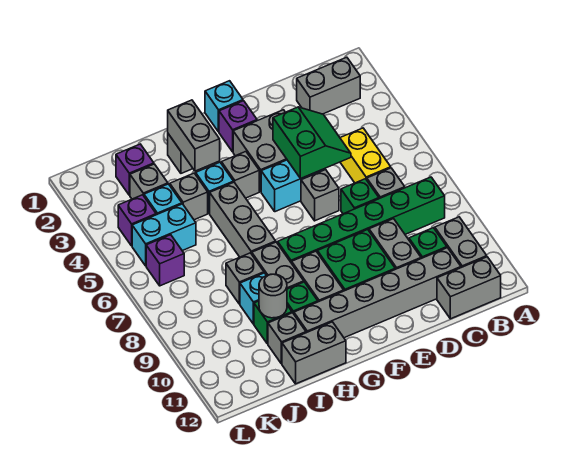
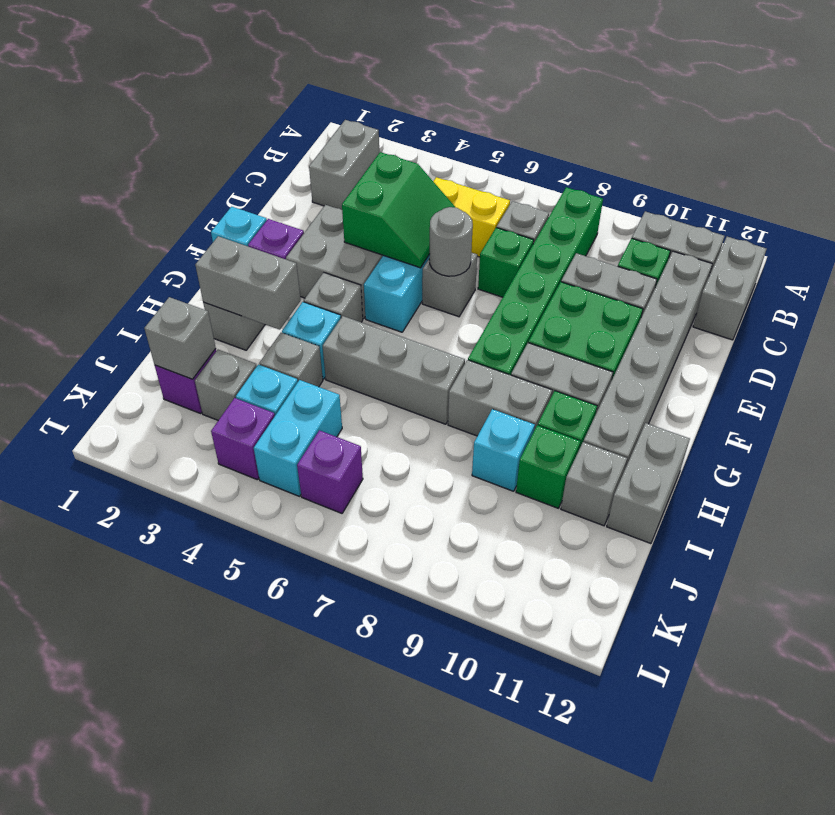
green 2x2 slope [273,107,351,179] -> green 2x2 slope turned to [342,152,455,268]
grey 1x1 brick [226,253,264,304] -> grey 1x1 brick moved to [144,297,216,379]
grey 1x1 round brick [259,274,287,318] -> grey 1x1 round brick moved to [429,207,473,276]

